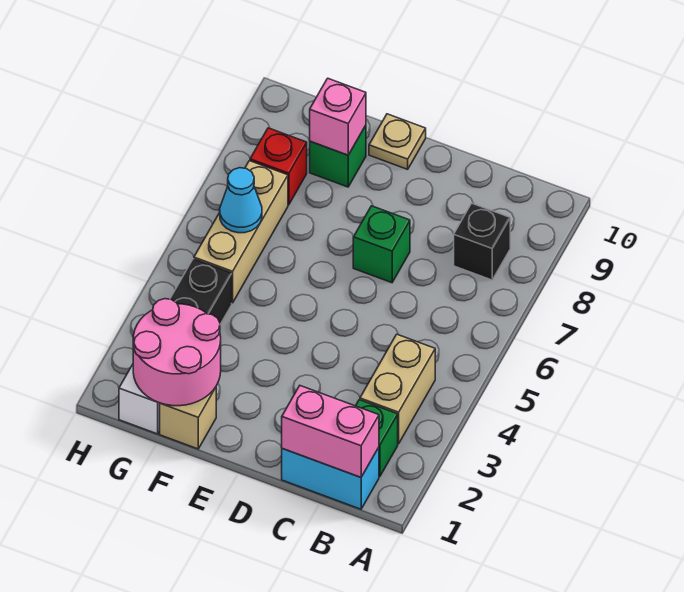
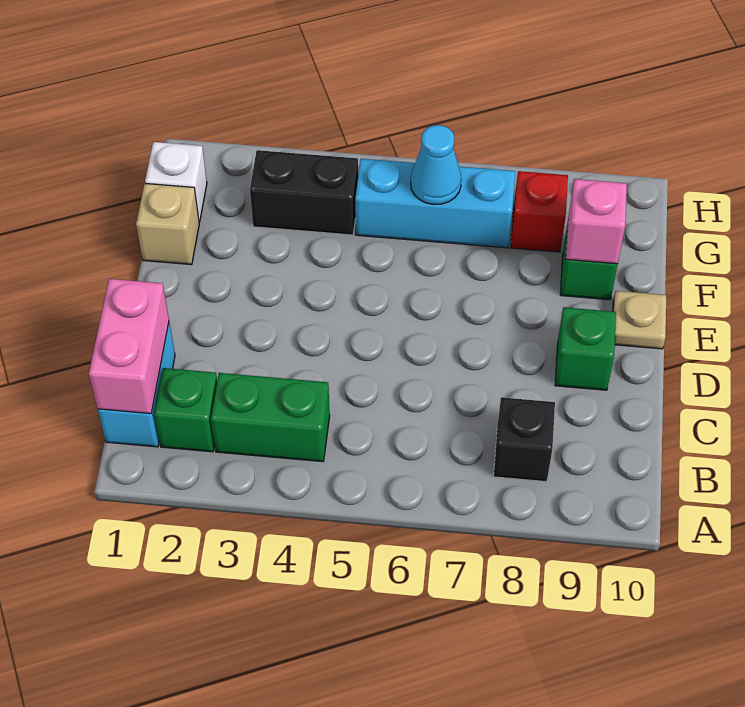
tan 1x2 brick [360,334,435,444] -> green 1x2 brick [211,373,330,462]
green 1x1 brick [353,206,410,283] -> green 1x1 brick moved to [555,307,616,390]
pink 2x2 round brick [133,299,221,406] -> none
tan 1x3 brick [194,161,288,303] -> cyan 1x3 brick [355,159,515,248]

